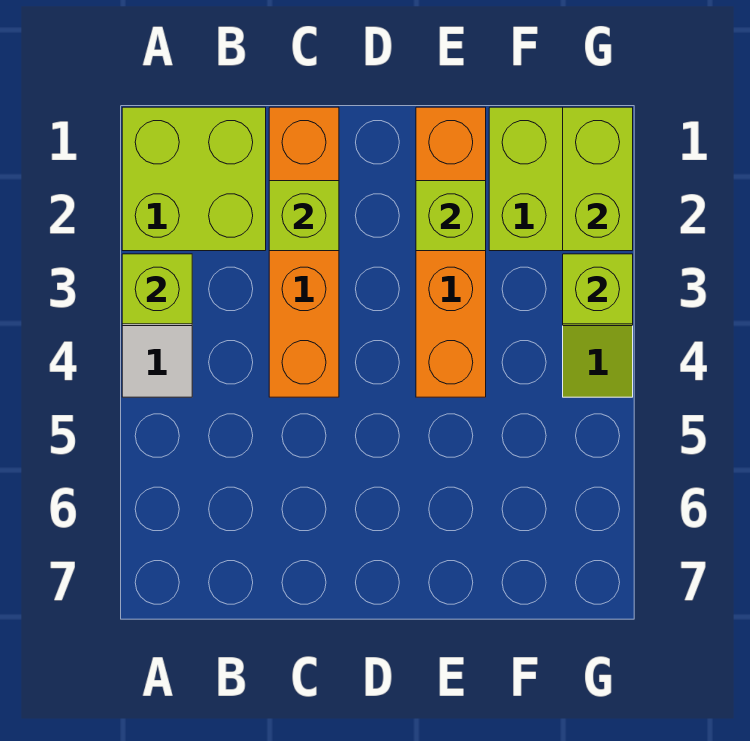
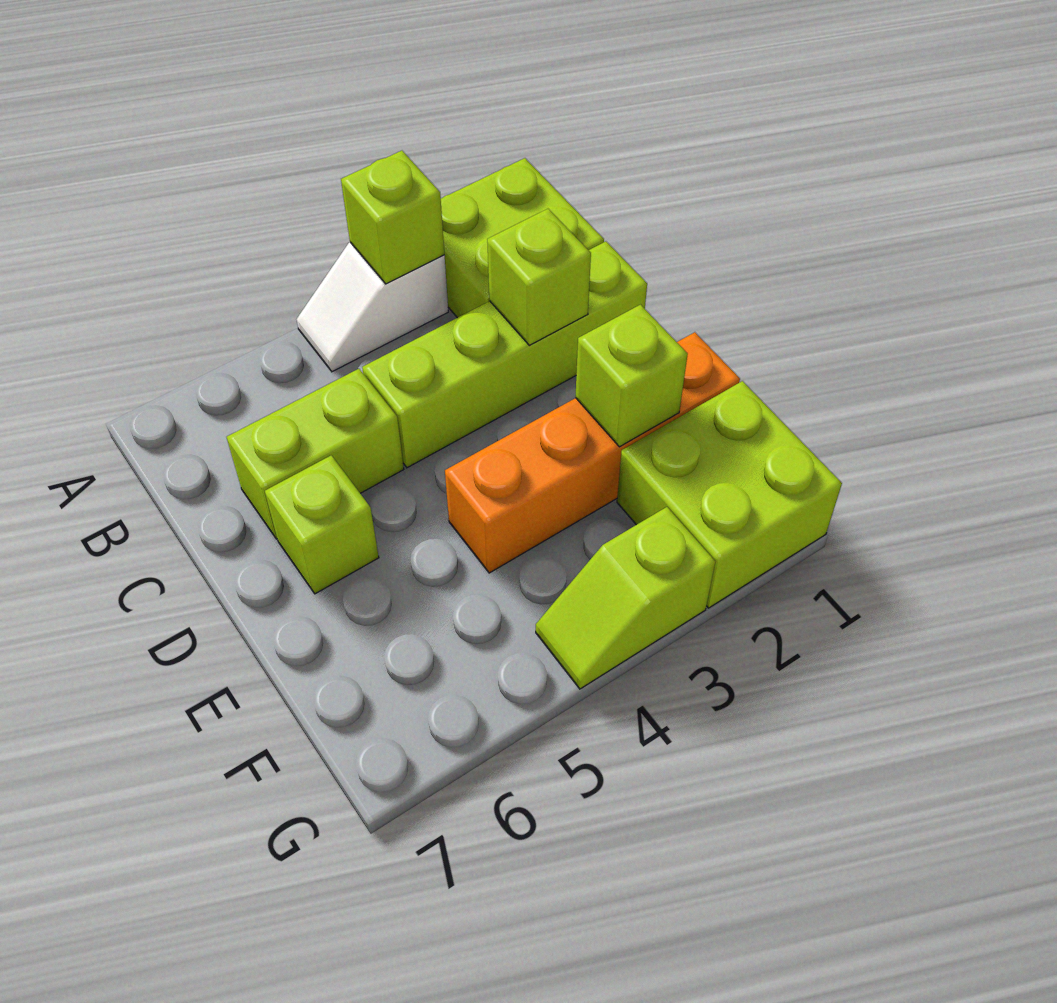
orange 1x4 brick [269,107,339,397] -> lime 1x4 brick [362,241,647,468]
lime 1x2 brick [563,107,633,251] -> lime 1x2 brick moved to [227,369,404,539]
lime 1x1 brick [563,254,633,324] -> lime 1x1 brick moved to [265,455,379,594]

